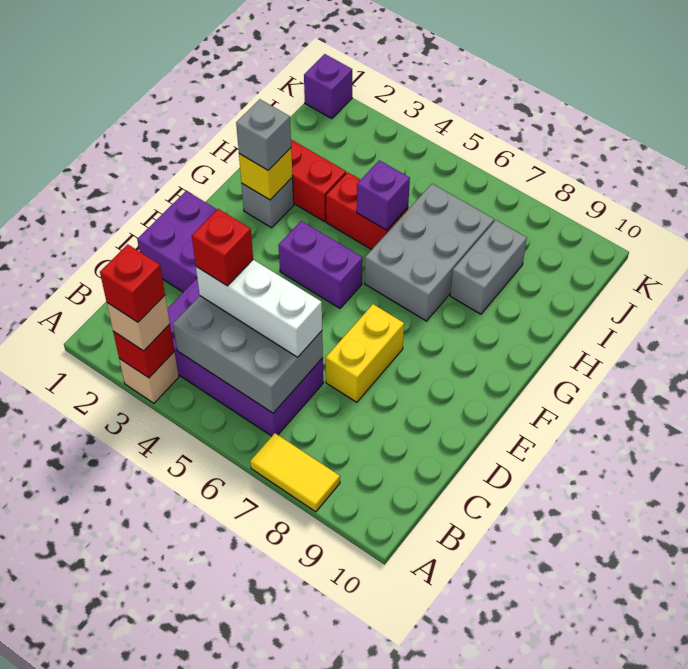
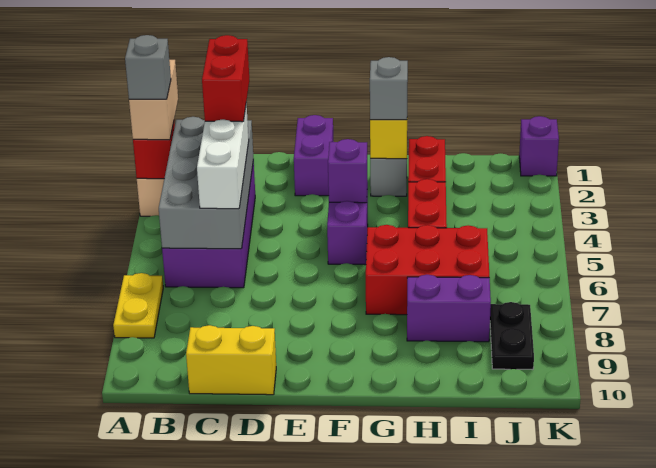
tan 1x1 brick [107,295,170,351] -> tan 1x2 brick [129,60,178,140]
red 1x1 brick [100,244,165,322] -> grey 1x1 brick [125,35,171,99]
yellow 1x2 tile [250,433,340,512] -> yellow 1x2 plate [113,273,163,338]
grey 2x3 brick [173,296,323,413] -> grey 2x4 brick [159,117,253,249]
red 1x1 brick [192,209,253,286] -> red 1x2 brick [202,35,249,122]
purple 2x2 brick [137,191,217,292] -> purple 1x2 brick [294,115,334,196]
yellow 1x2 brick [326,304,404,402] -> yellow 1x2 brick moved to [186,325,276,395]
grey 2x3 brick [365,184,494,321] -> red 2x3 brick [366,225,489,315]
purple 1x1 brick [357,160,410,230] -> purple 1x1 brick moved to [328,139,367,203]
grey 1x2 brick [450,220,527,314] -> purple 1x2 brick [407,275,491,342]
none -> black 1x2 plate [490,302,534,369]

